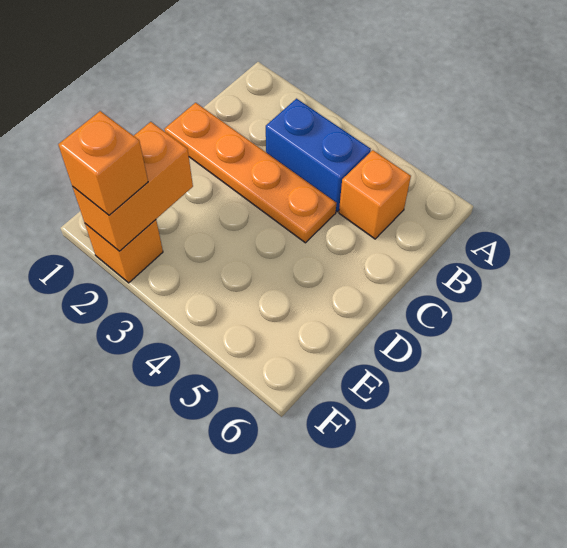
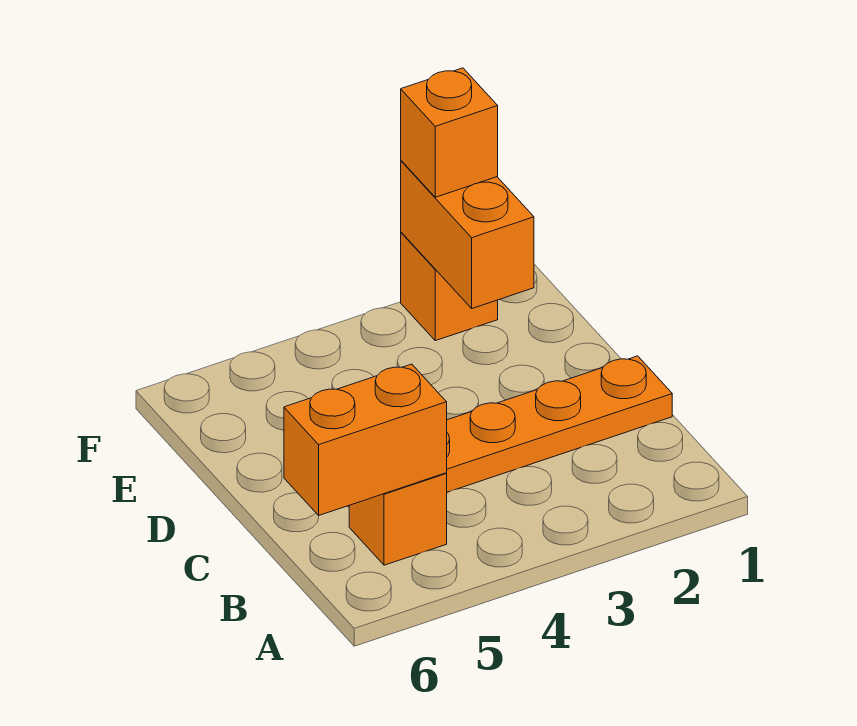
blue 1x2 brick [266,99,371,212] -> none
none -> orange 1x2 brick [284,364,447,516]

